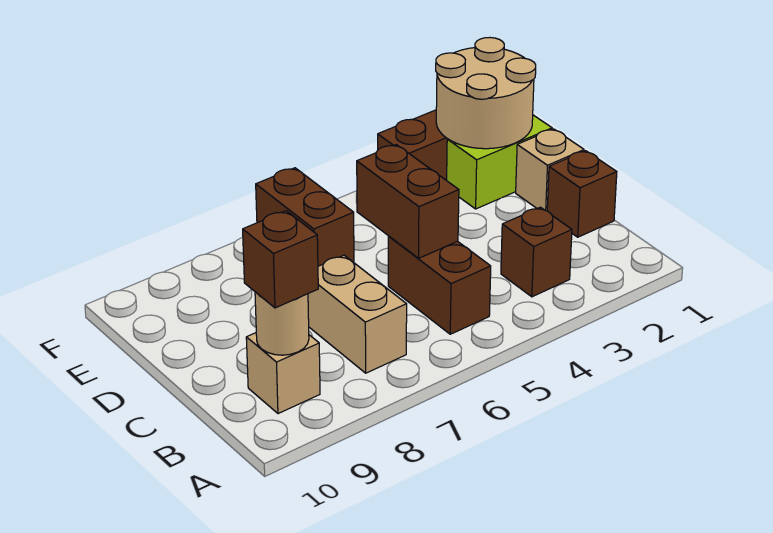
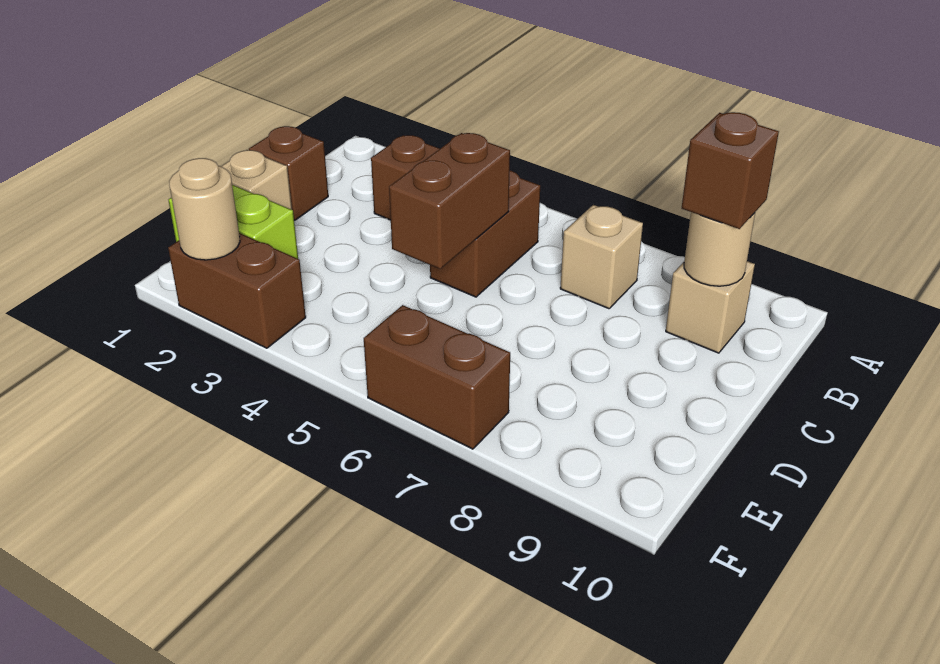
tan 1x2 brick [308,255,407,373] -> tan 1x1 brick [560,205,643,309]
tan 2x2 round brick [436,38,536,149] -> tan 1x1 round brick [169,158,240,260]
brown 1x2 brick [256,168,354,266] -> brown 1x2 brick turned to [364,305,510,449]

